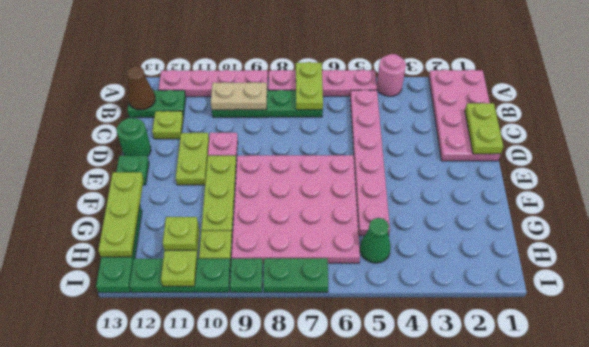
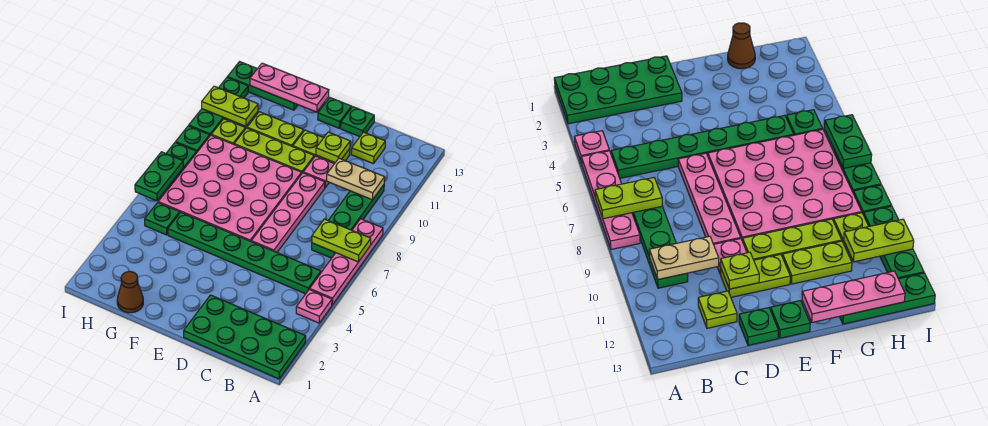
pink 2x4 plate [429,70,501,161] -> green 2x4 plate [184,295,306,379]
pink 1x1 round brick [377,54,406,96] -> pink 1x1 plate [296,289,332,323]
pink 1x4 plate [159,70,268,97] -> pink 1x4 plate moved to [251,173,325,252]
pink 1x6 plate [350,90,390,236] -> green 1x6 plate [168,212,321,294]
tan 1x2 plate [211,82,267,110] -> tan 1x2 plate turned to [327,158,385,200]
green 1x2 plate [127,90,186,117] -> green 1x2 plate moved to [135,152,183,201]
brown 1x1 cone [127,66,155,110] -> brown 1x1 cone moved to [117,272,143,313]
lime 1x2 plate [465,103,503,154] -> lime 1x2 plate moved to [247,112,304,147]
green 1x1 round brick [117,118,151,157] -> green 1x1 plate [341,107,374,137]
lime 1x3 plate [98,172,144,257] -> pink 1x3 plate [250,63,329,112]
green 1x1 cone [360,218,391,263] -> green 1x1 plate [145,203,180,235]
lime 1x1 plate [163,217,198,250] -> lime 1x1 plate moved to [316,132,350,163]

